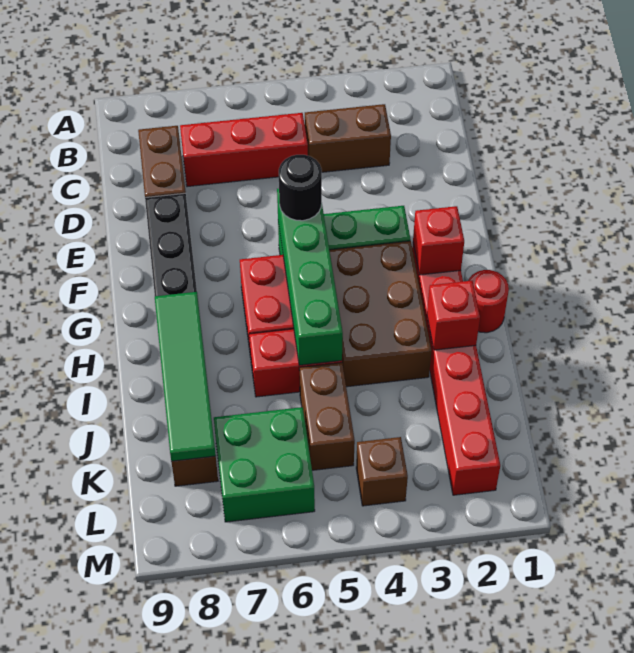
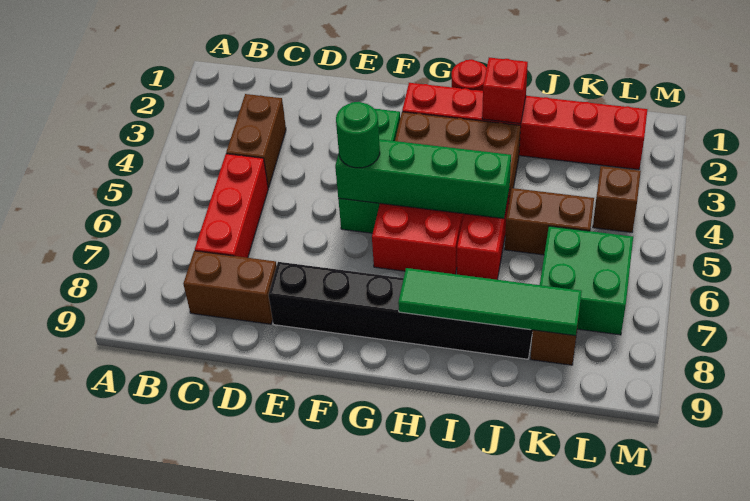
black 1x1 round brick [279,155,322,221] -> green 1x1 round brick [336,102,380,168]
red 1x1 brick [413,206,464,275] -> none

